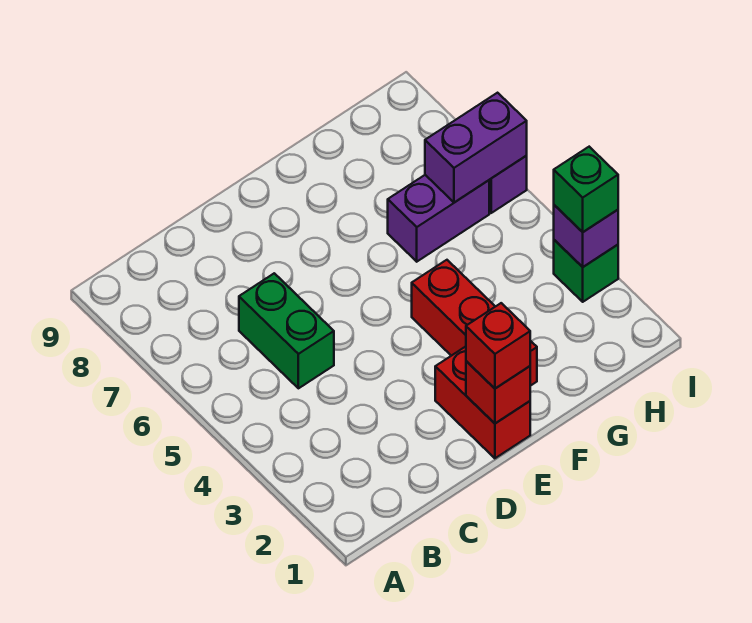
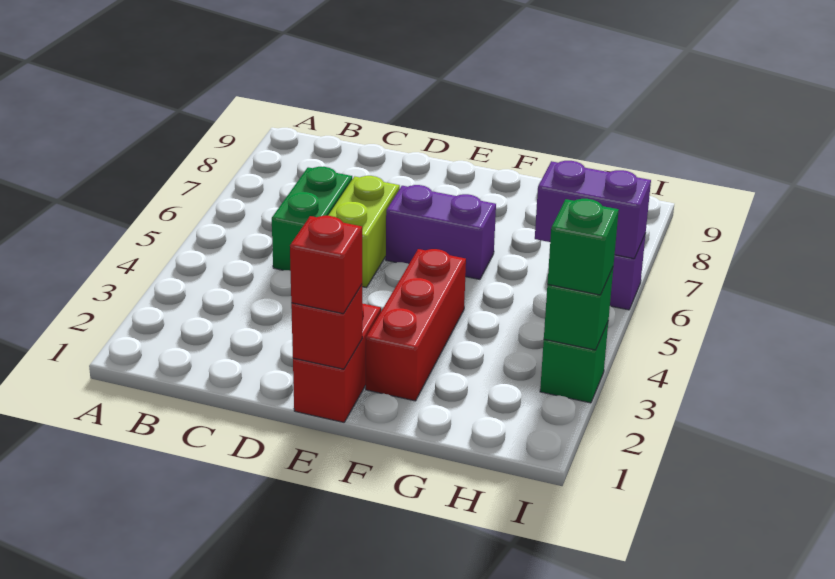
none -> lime 1x2 brick [328,176,400,288]
purple 1x2 brick [388,175,489,262] -> purple 1x2 brick moved to [386,185,496,279]
purple 1x1 brick [554,205,618,267] -> green 1x1 brick [544,268,613,350]

